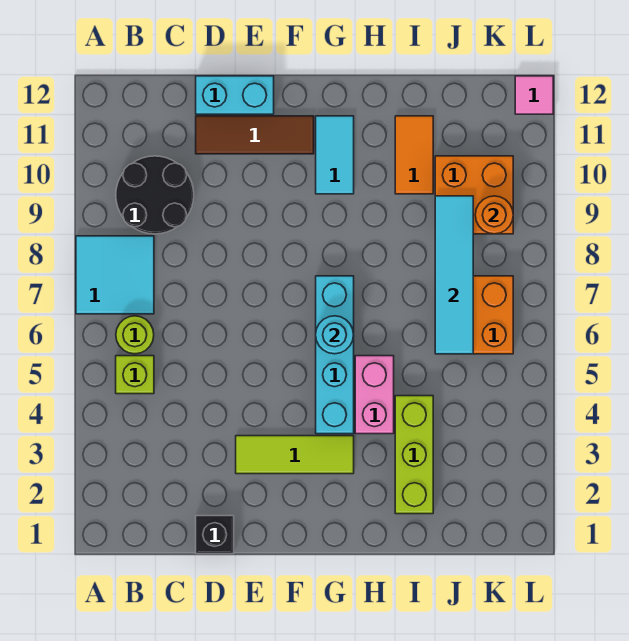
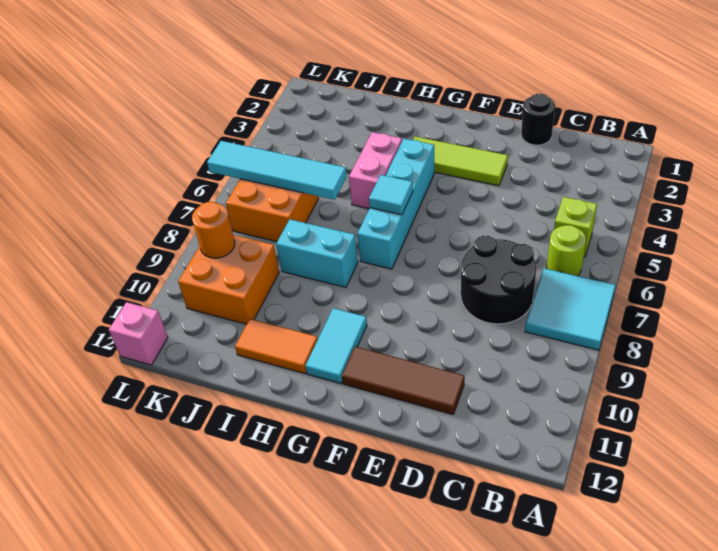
black 2x2 round brick [116,156,194,234] -> black 2x2 round brick moved to [461,236,536,324]
black 1x1 brick [196,516,234,554] -> black 1x1 round brick [521,94,555,145]
cyan 1x2 brick [196,76,274,114] -> cyan 1x2 brick moved to [276,219,358,287]
cyan 1x1 round brick [316,316,354,354] -> cyan 1x1 tile [369,175,413,215]
lime 1x3 brick [395,396,433,514] -> none
orange 1x2 tile [395,116,433,194] -> orange 1x2 tile turned to [235,319,318,374]
cyan 1x4 tile [435,196,473,354] -> cyan 1x4 tile turned to [207,141,347,200]
pink 1x1 tile [515,76,553,114] -> pink 1x1 brick [109,302,168,365]

